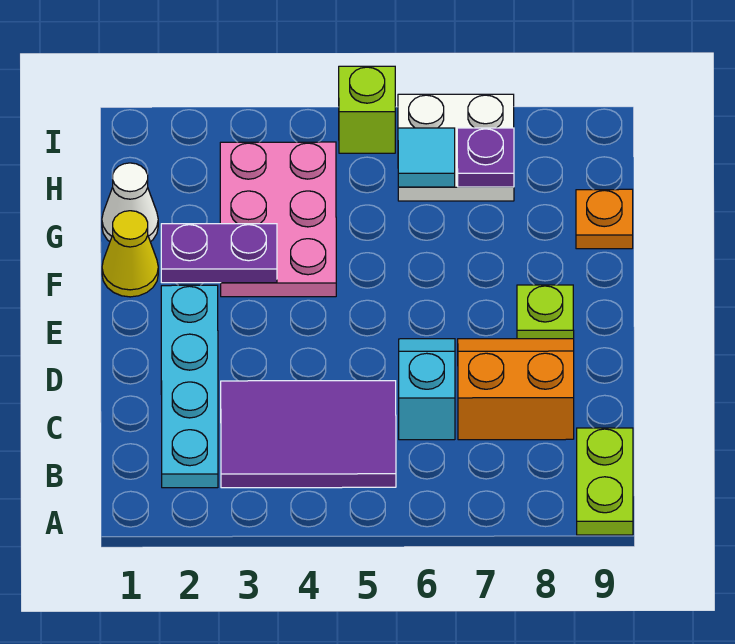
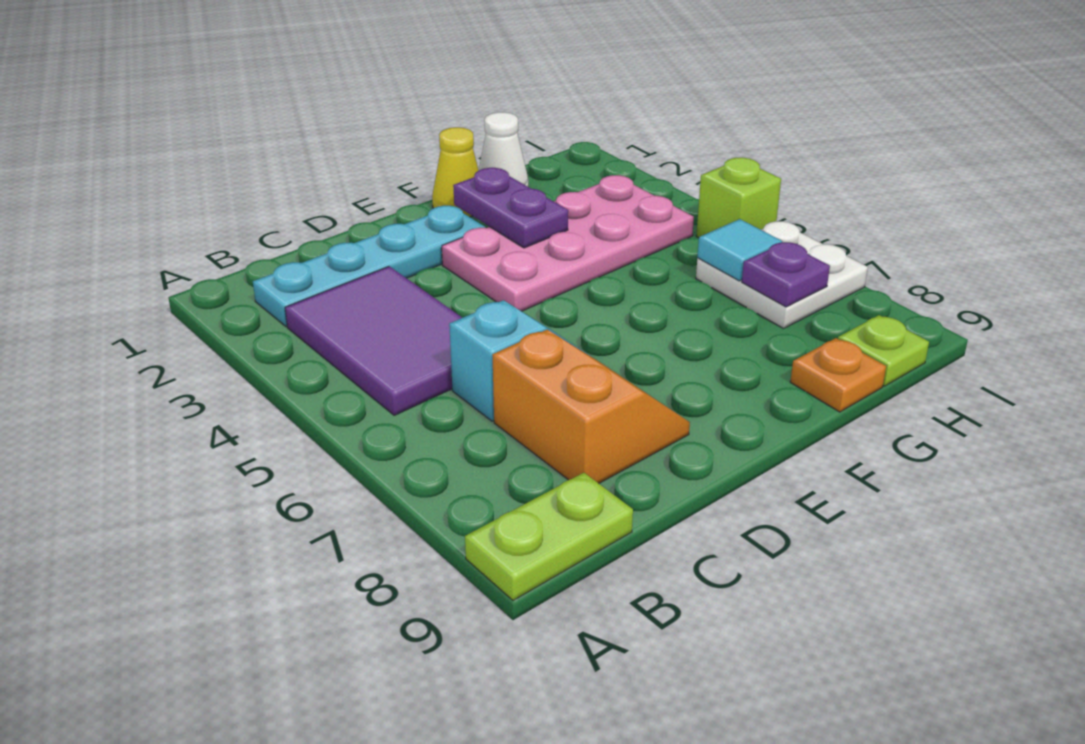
lime 1x1 plate [517,285,574,339] -> lime 1x1 plate moved to [838,315,929,386]
pink 2x3 plate [220,142,336,297] -> pink 2x4 plate [442,175,694,311]

